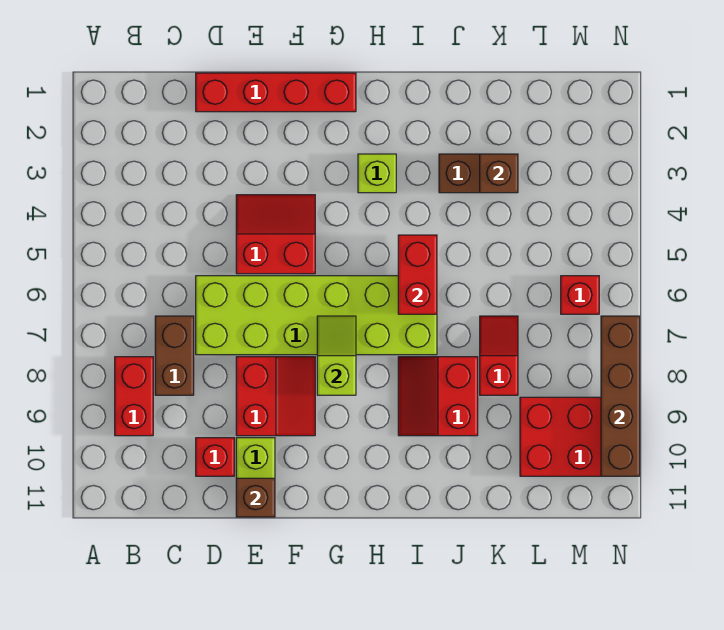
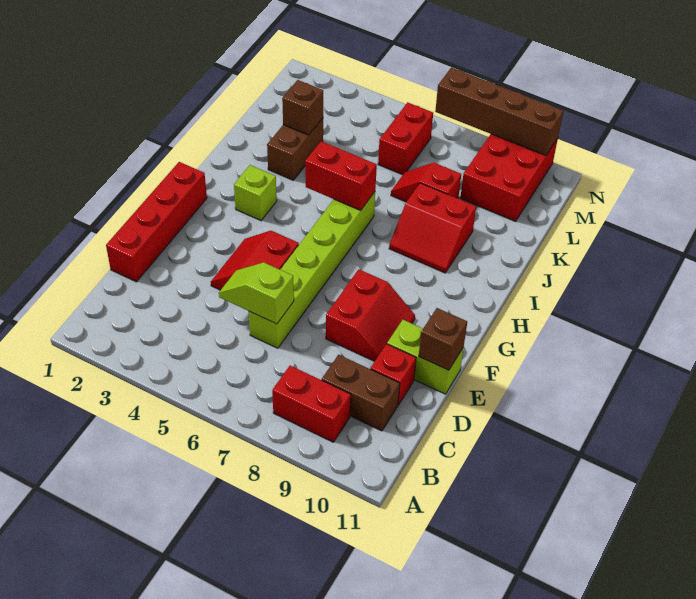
brown 1x2 brick [155,316,194,395] -> brown 1x2 brick moved to [322,355,400,431]
lime 2x6 brick [196,276,437,355] -> lime 1x6 brick [249,192,375,348]
red 2x2 slope [236,357,315,436] -> red 2x2 slope turned to [326,269,415,362]
lime 1x2 slope [317,316,356,395] -> lime 1x2 slope moved to [219,262,294,324]
red 1x1 brick [561,276,599,314] -> red 1x2 brick [378,102,433,175]

